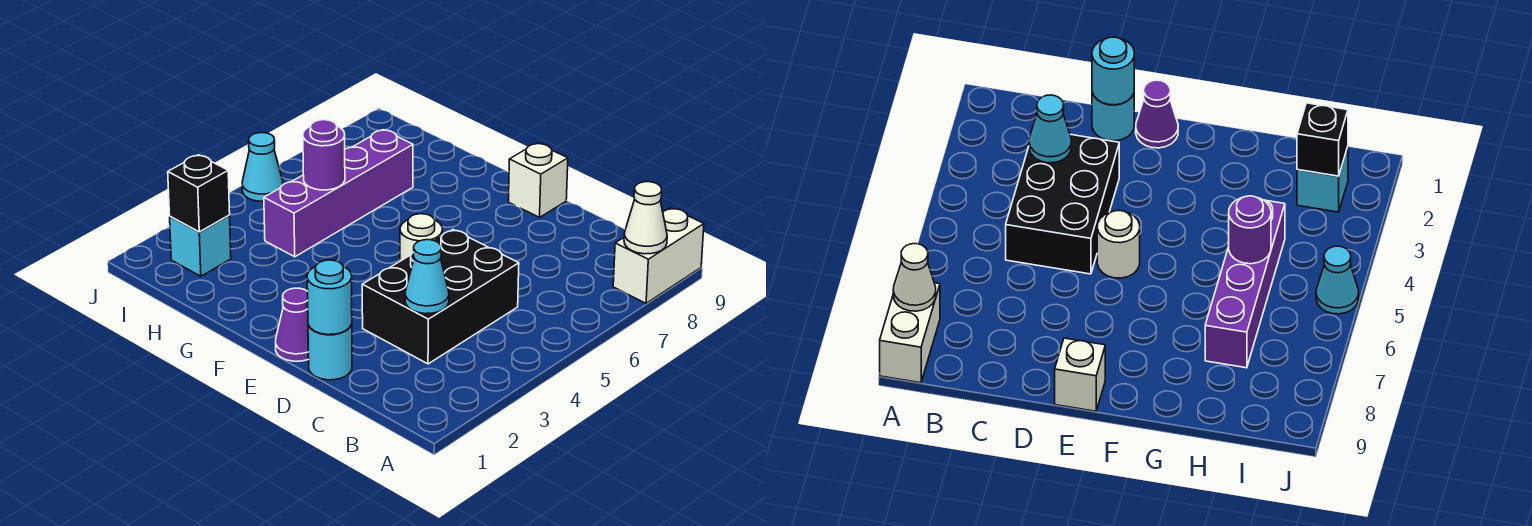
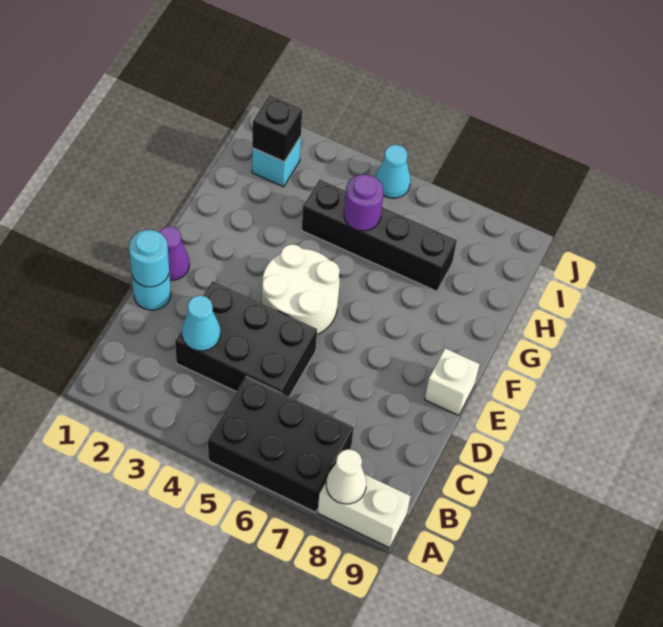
none -> black 2x3 brick [208,377,354,512]
white 1x1 round brick [400,214,442,261] -> white 2x2 round brick [262,244,340,334]
purple 1x4 brick [264,130,413,257] -> black 1x4 brick [302,179,457,291]

